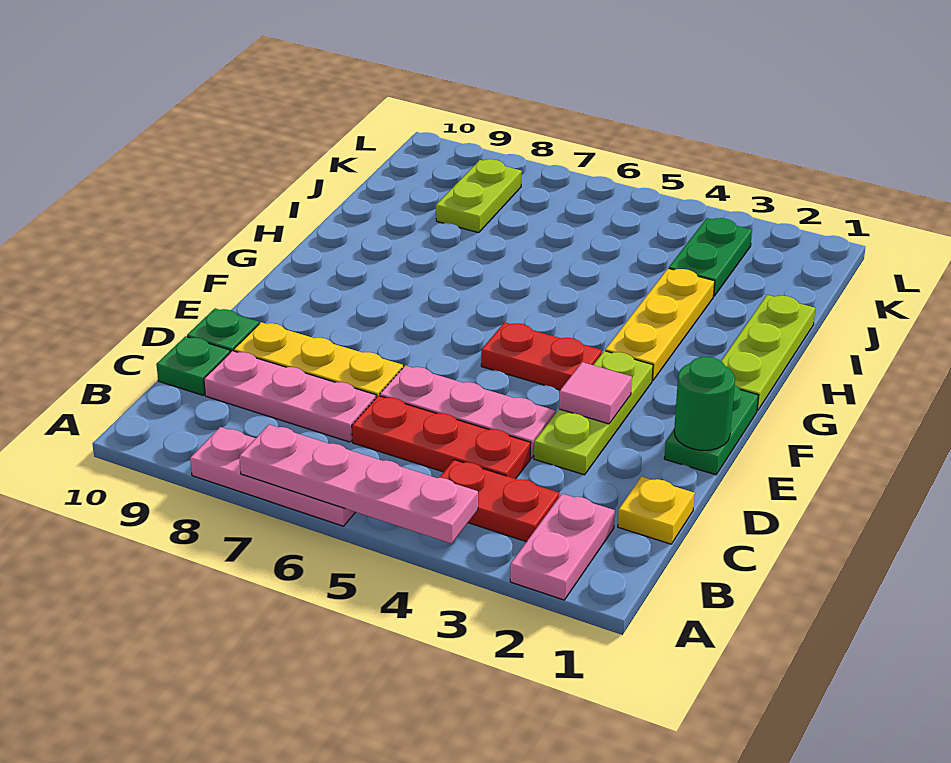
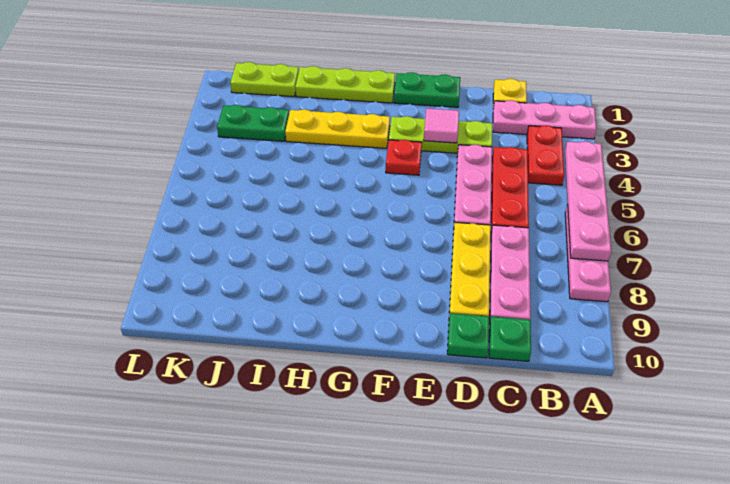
pink 1x2 plate [510,494,615,600] -> pink 1x3 plate [493,100,597,139]
green 1x1 round brick [674,357,735,450] -> none
red 1x2 plate [481,322,602,390] -> red 1x1 plate [386,140,422,175]
lime 1x2 plate [436,159,522,233] -> lime 1x2 plate moved to [230,62,299,97]

